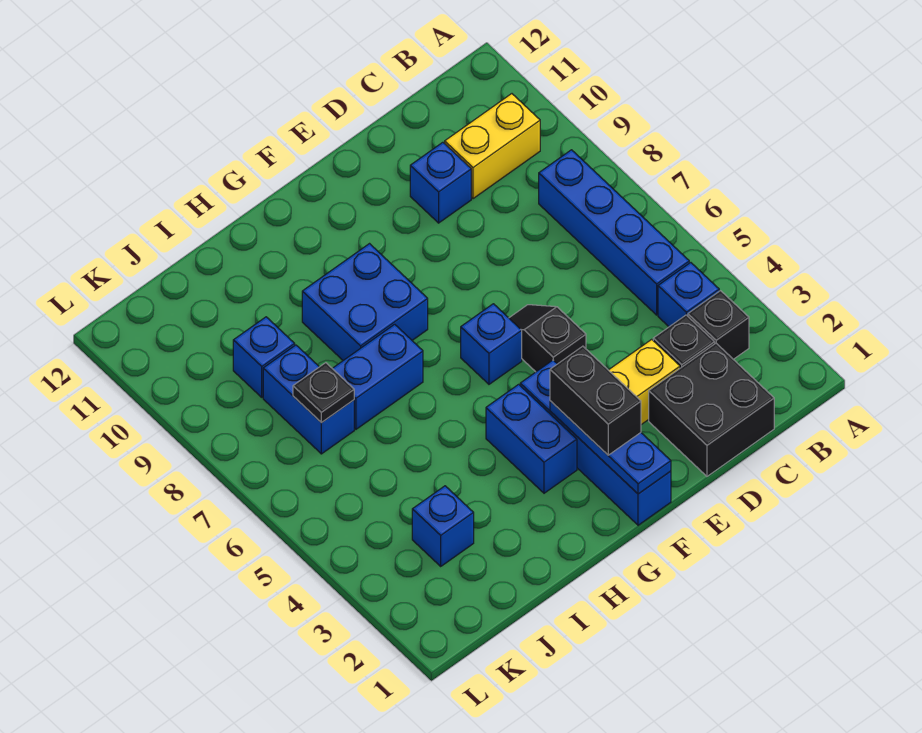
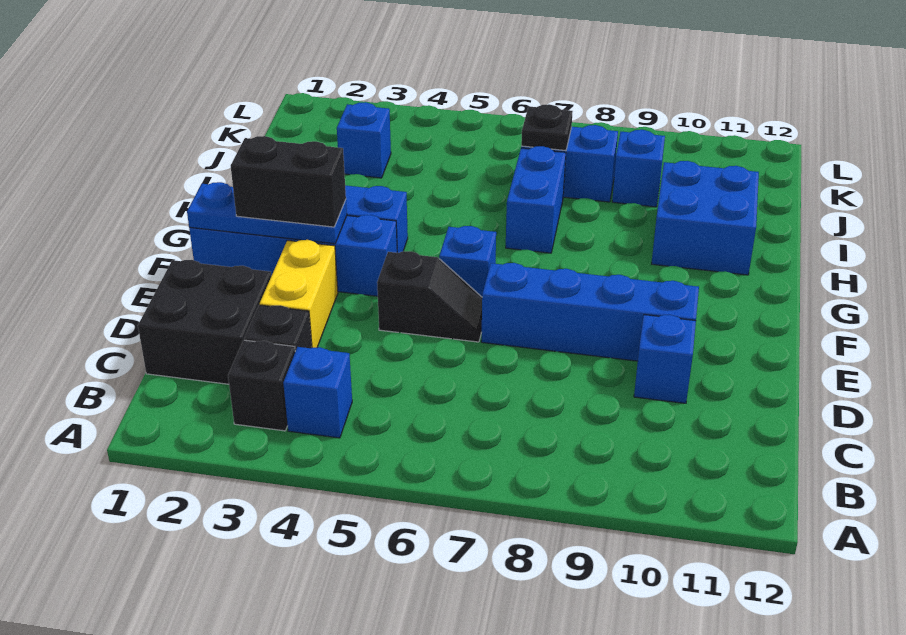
blue 1x4 brick [539,150,689,315] -> blue 1x4 brick moved to [481,263,699,361]
yellow 1x2 brick [445,94,540,199] -> none
blue 2x2 brick [302,244,428,360] -> blue 2x2 brick moved to [652,161,759,275]

